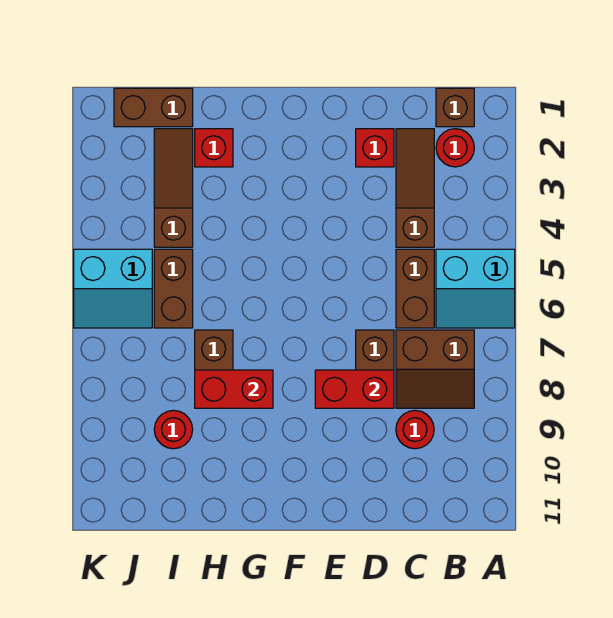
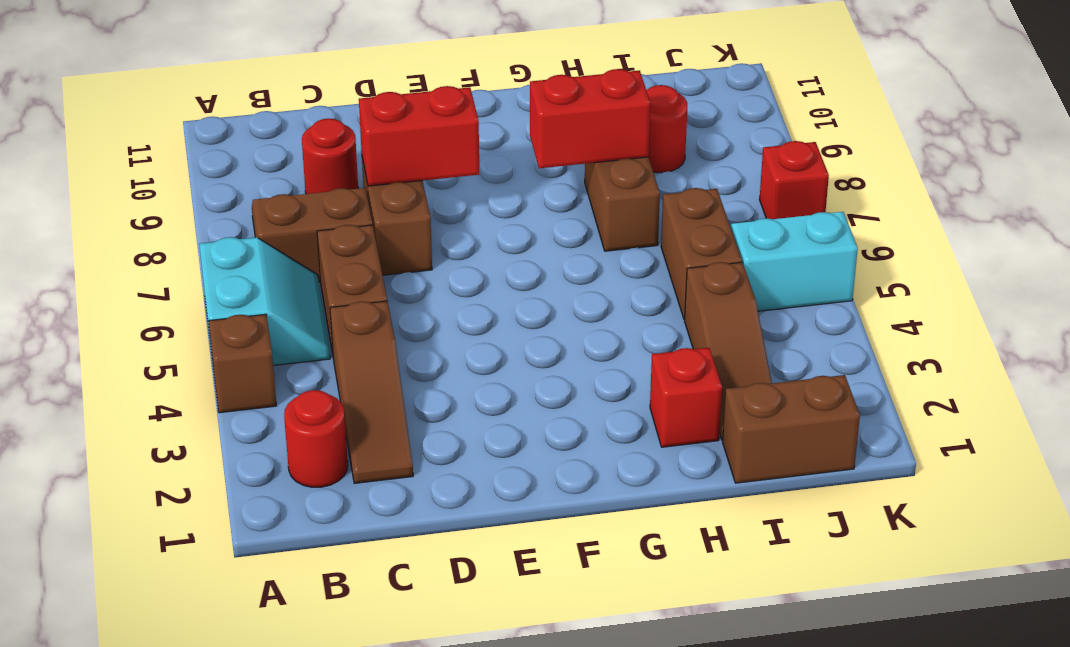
cyan 2x2 slope [436,249,515,328] -> cyan 2x2 slope turned to [199,237,330,365]
brown 1x1 brick [436,88,474,127] -> brown 1x1 brick moved to [209,314,277,413]
red 1x1 brick [356,129,394,167] -> red 1x1 brick moved to [759,141,829,219]

